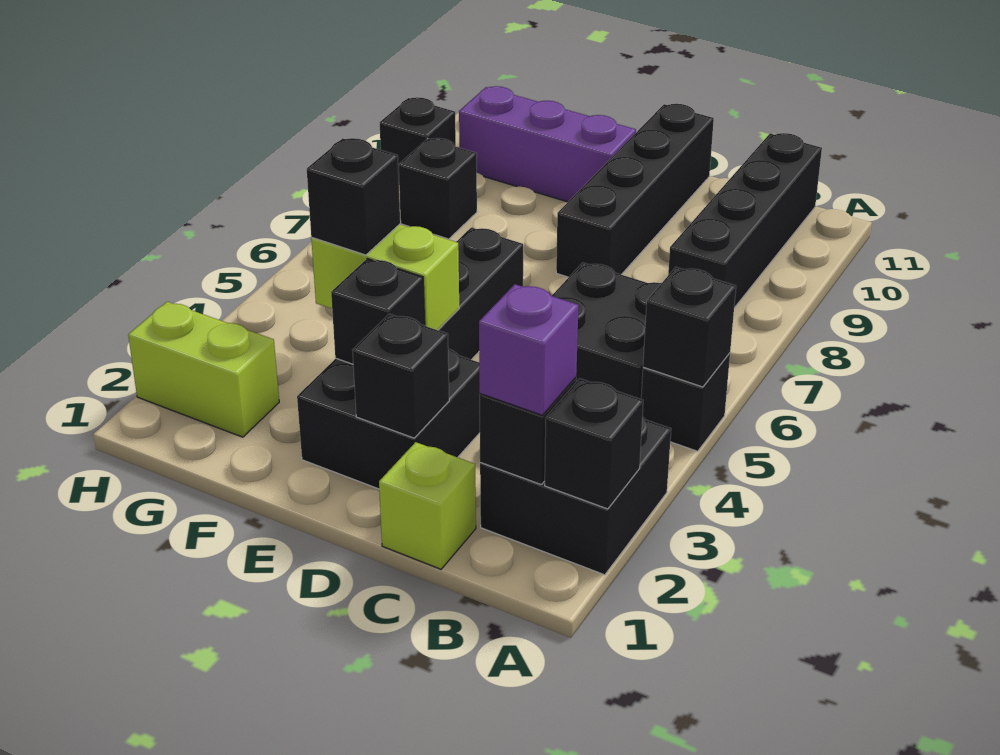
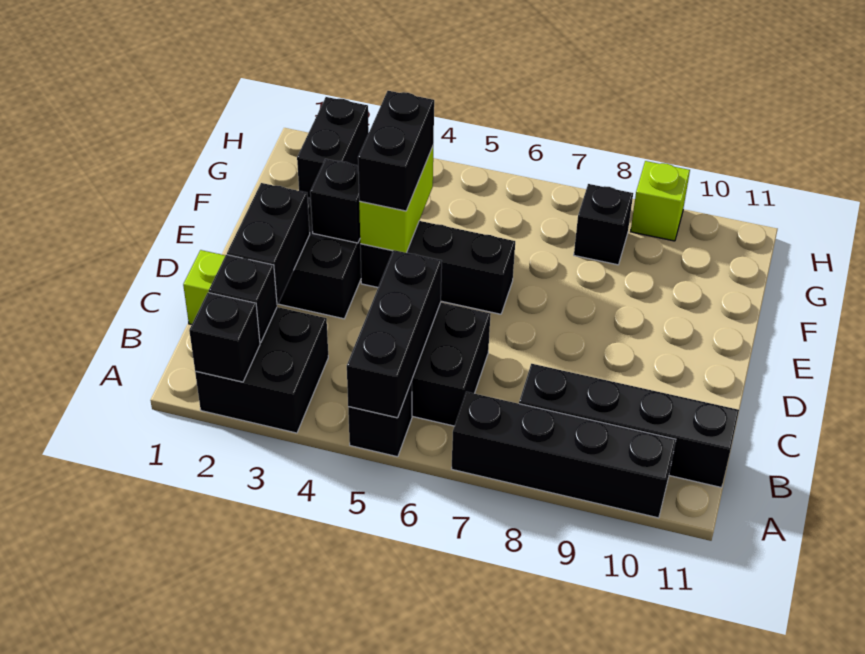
black 1x1 brick [643,267,736,387] -> black 1x3 brick [347,250,442,418]
purple 1x1 brick [479,284,578,415] -> none
black 1x1 brick [352,314,449,438] -> black 1x2 brick [227,183,310,305]
black 1x4 brick [556,104,714,277] -> black 1x4 brick moved to [452,392,676,518]
purple 1x3 brick [459,86,636,202] -> none
black 1x1 brick [307,138,400,255] -> black 1x2 brick [358,91,434,211]
lime 1x2 brick [128,302,279,437] -> black 1x2 brick [297,97,369,198]
black 1x1 brick [379,97,456,175] -> lime 1x1 brick [631,161,690,241]

